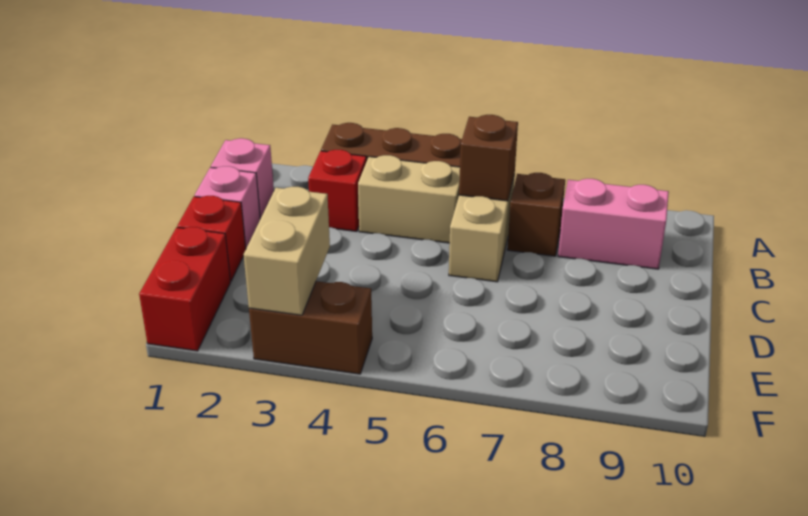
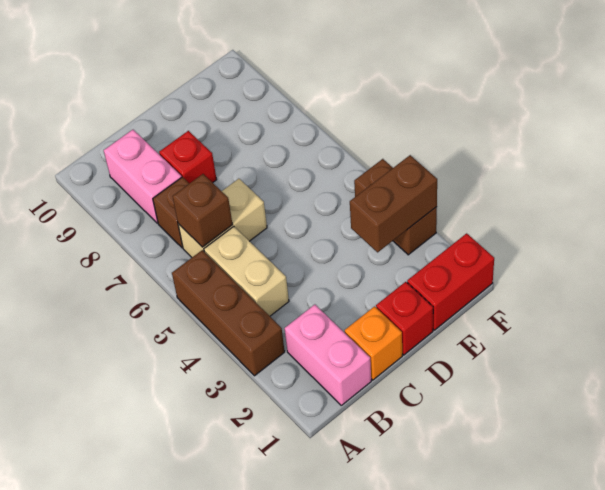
pink 1x1 brick [211,138,274,219] -> pink 1x2 brick [285,305,371,405]
red 1x1 brick [308,150,366,231] -> red 1x1 brick moved to [159,131,217,184]
pink 1x1 brick [195,166,260,248] -> orange 1x1 brick [345,306,402,380]
tan 1x2 brick [244,187,330,315] -> brown 1x2 brick [350,155,437,252]

